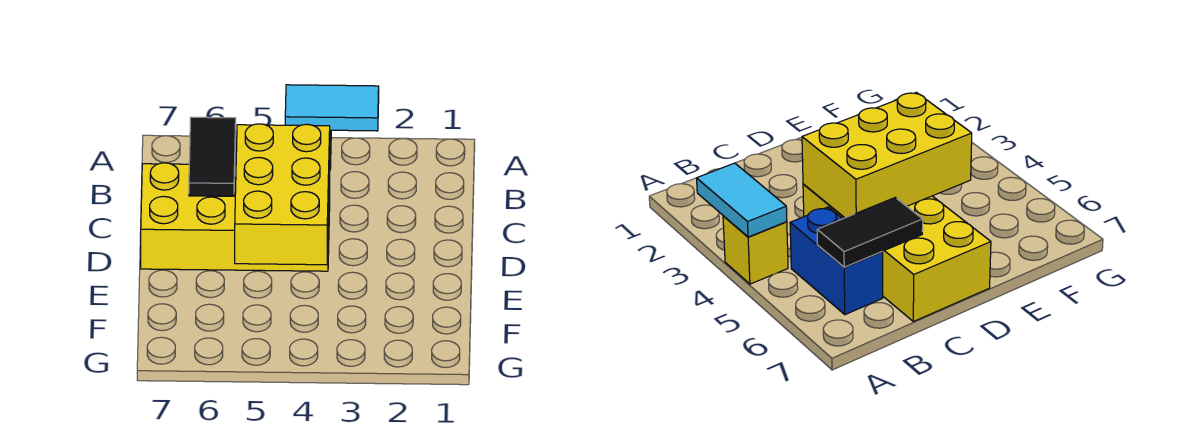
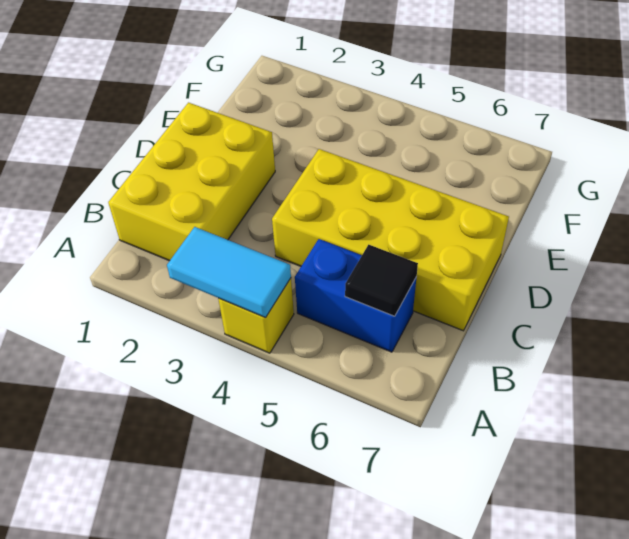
black 1x2 tile [189,117,236,196] -> black 1x1 tile [345,245,418,316]
yellow 2x3 brick [235,124,330,265] -> yellow 2x3 brick moved to [108,103,275,261]

